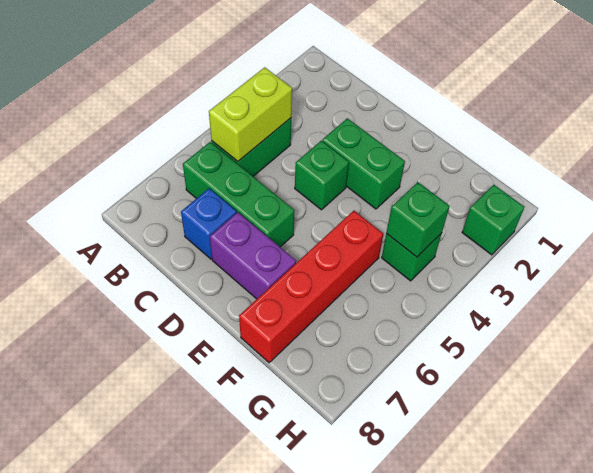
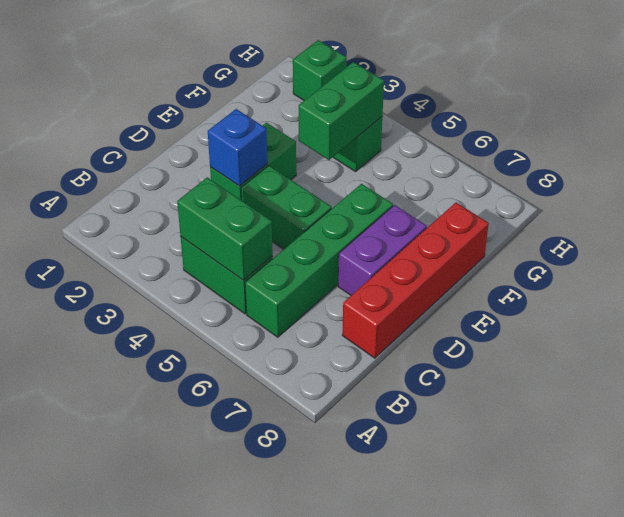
lime 1x2 brick [209,67,292,161] -> green 1x2 brick [177,177,273,281]
green 1x3 brick [183,142,295,247] -> green 1x4 brick [245,184,393,337]
blue 1x1 brick [181,188,237,259] -> blue 1x1 brick moved to [208,109,267,186]
green 1x1 brick [295,141,349,210] -> green 1x2 brick [241,166,332,249]
red 1x4 brick [239,211,383,363] -> red 1x4 brick turned to [342,203,489,358]
green 1x1 brick [386,182,450,257] -> green 1x2 brick [299,62,384,160]

